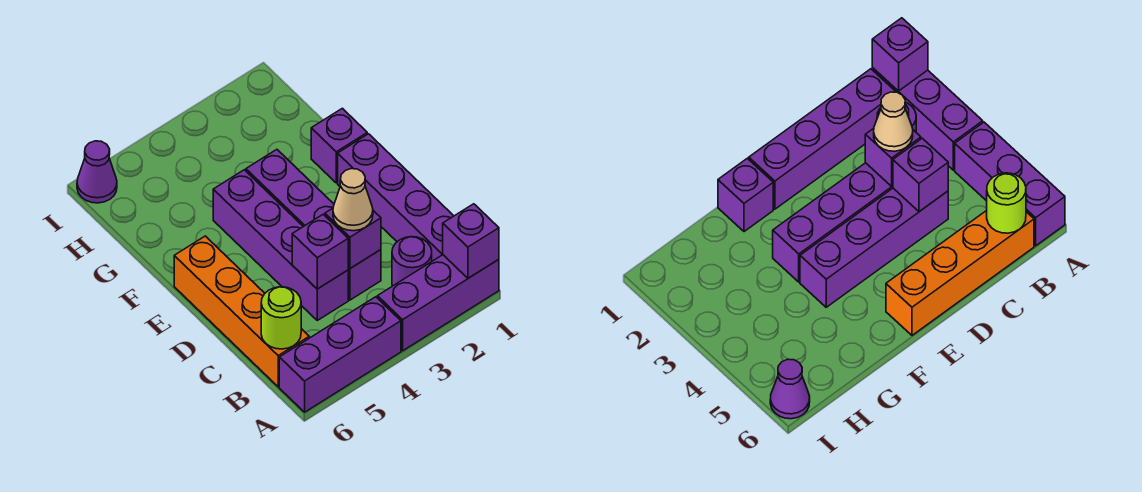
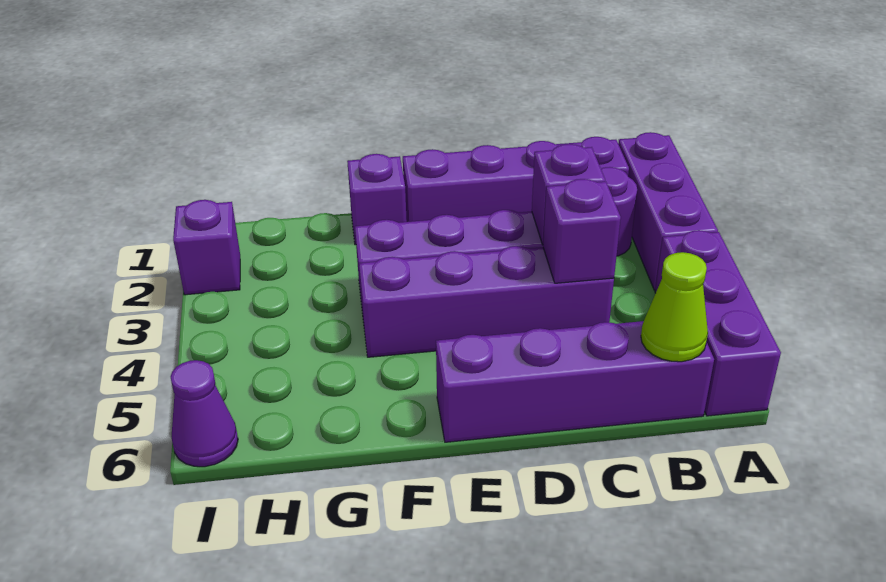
purple 1x1 brick [443,204,499,278] -> purple 1x1 brick moved to [173,200,240,295]
orange 1x4 brick [174,236,309,387] -> purple 1x4 brick [436,321,714,442]
lime 1x1 round brick [261,287,301,349] -> lime 1x1 cone [641,252,708,362]
tan 1x1 cone [333,169,373,231] -> none

